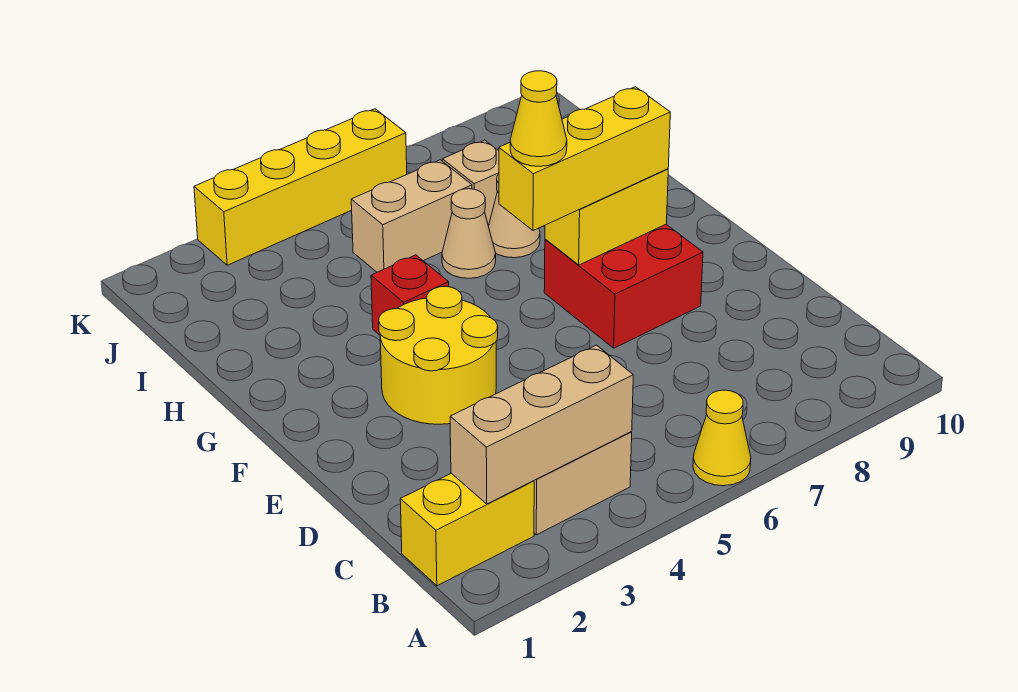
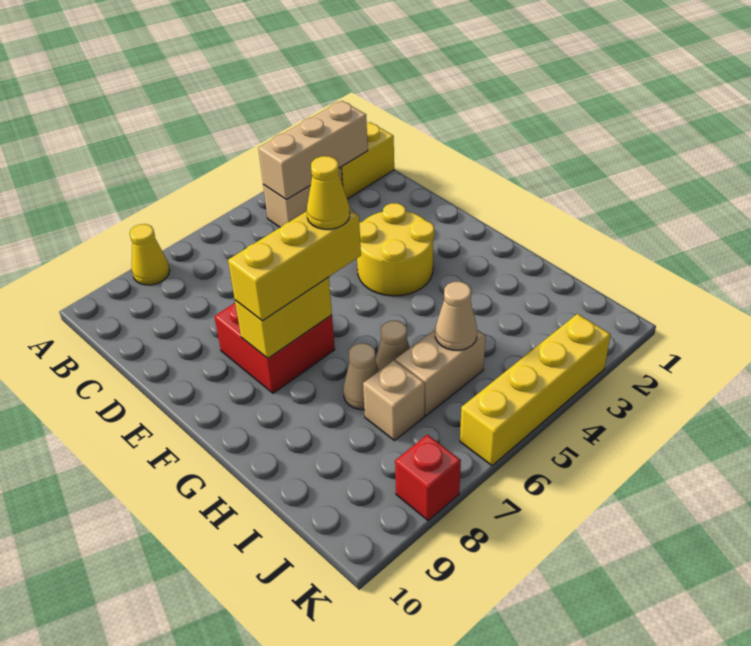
yellow 1x1 cone [693,390,751,486] -> yellow 1x1 cone moved to [130,224,170,285]
red 1x1 brick [371,255,449,335] -> red 1x1 brick moved to [395,435,461,521]
none -> tan 1x1 cone [435,282,477,350]

